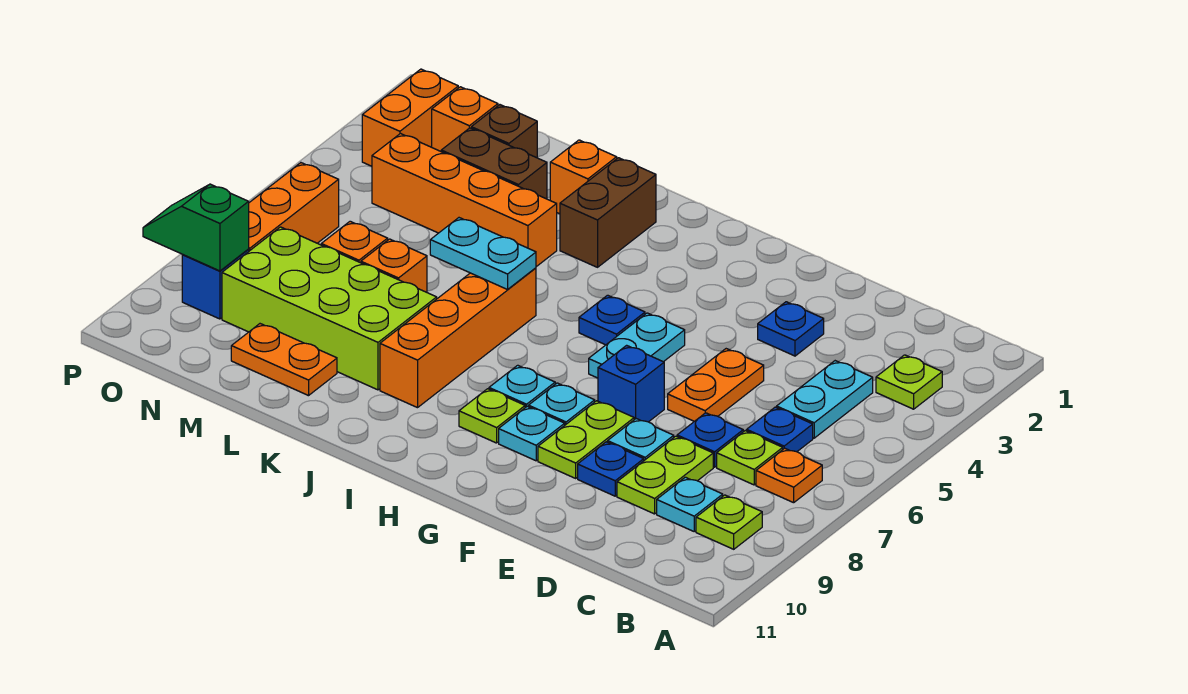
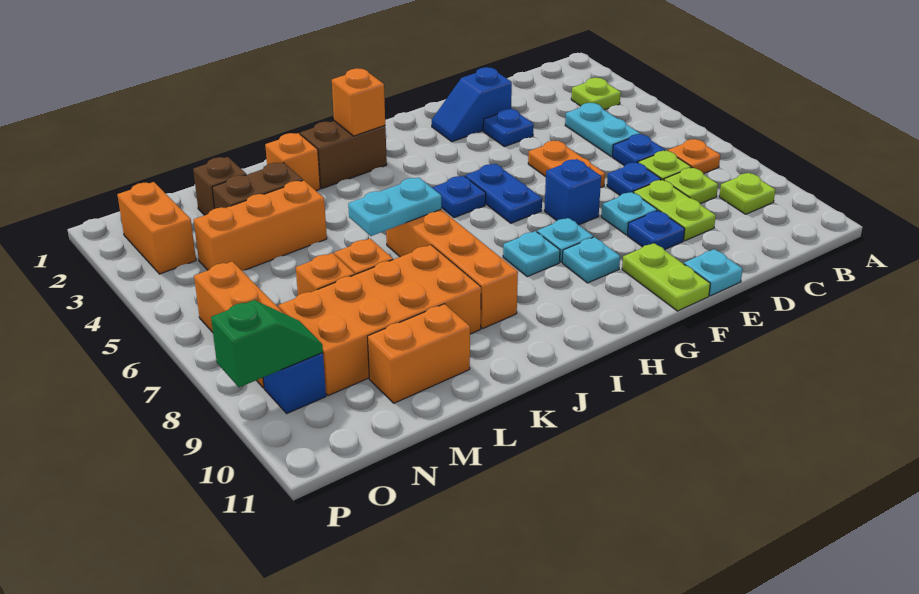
cyan 1x1 plate [657,477,723,531] -> cyan 1x1 plate moved to [684,249,743,296]
none -> blue 1x2 slope [432,67,512,142]
lime 1x2 plate [538,401,634,478] -> lime 1x2 plate moved to [622,243,710,311]
cyan 1x2 plate [589,313,685,378] -> blue 1x2 plate [465,164,542,223]
lime 1x1 plate [459,389,525,443] -> lime 1x1 plate moved to [664,167,718,204]
brown 1x2 brick [560,158,656,267] -> brown 1x2 brick turned to [300,121,387,188]
orange 1x4 brick [372,134,557,267] -> orange 1x3 brick [194,180,327,271]
lime 2x4 brick [222,227,437,390] -> orange 2x4 brick [278,245,481,396]
orange 1x2 plate [231,324,337,396] -> orange 1x2 brick [367,304,470,403]
orange 1x1 brick [432,87,498,151] -> orange 1x1 brick moved to [332,68,385,136]
green 1x2 slope [143,184,249,271] -> green 1x2 slope turned to [211,300,323,387]

